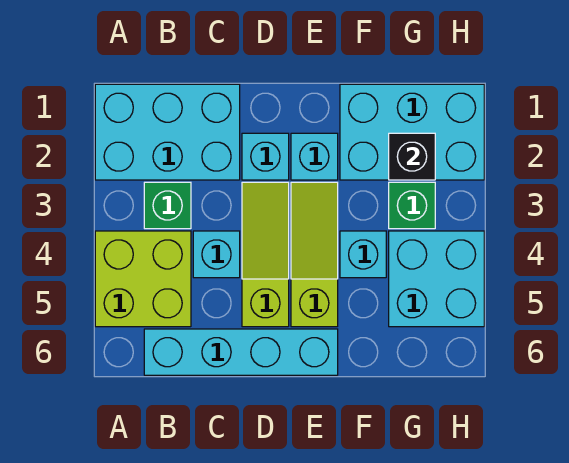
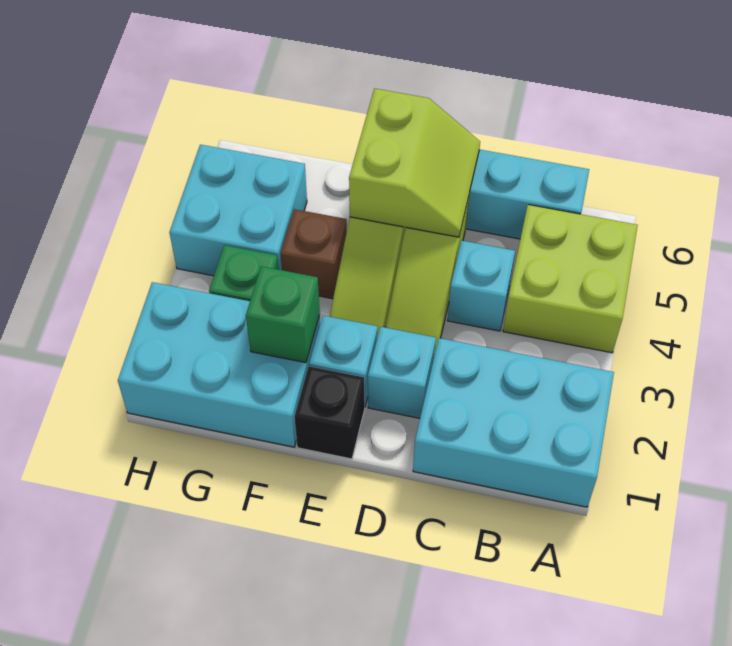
green 1x1 brick [144,182,191,229] -> green 1x1 brick moved to [246,266,320,363]
none -> lime 2x2 slope [349,89,480,237]
cyan 1x1 brick [340,231,386,278] -> brown 1x1 brick [281,209,347,299]
black 1x1 brick [389,133,435,180] -> black 1x1 brick moved to [294,366,365,459]

